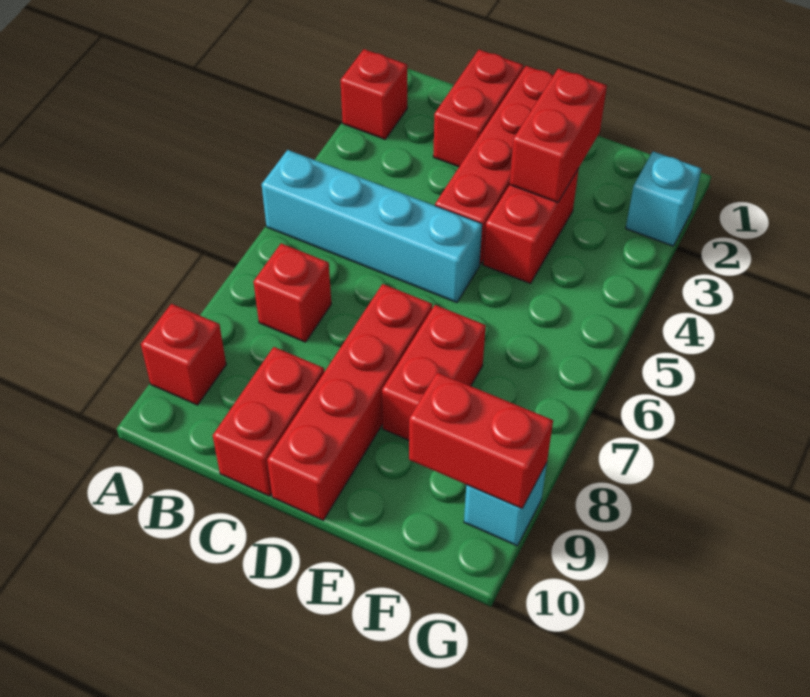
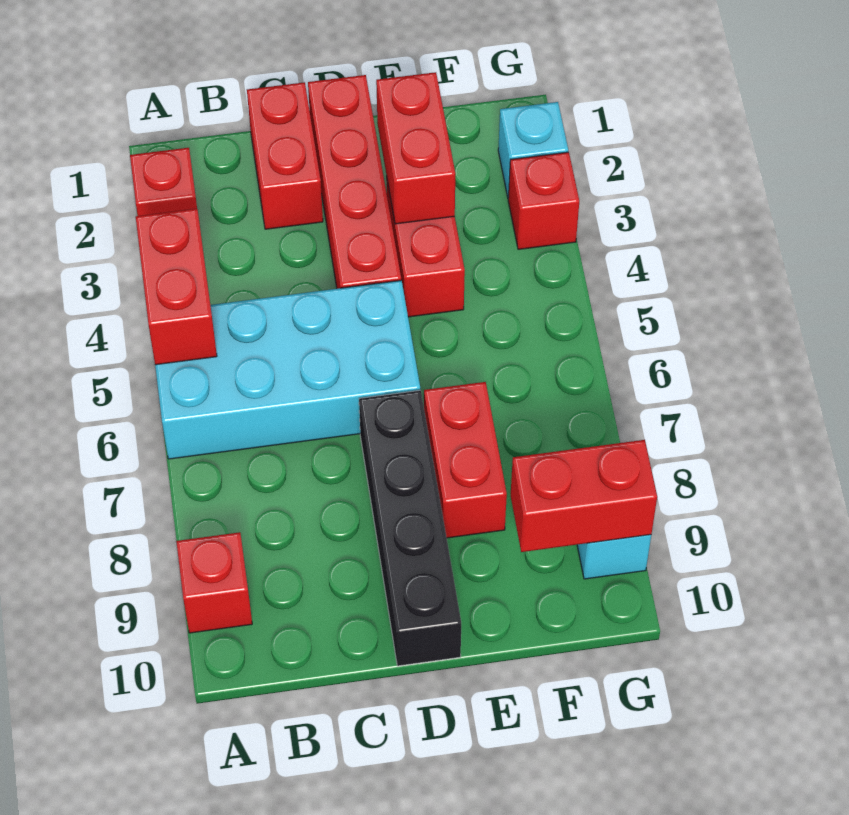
cyan 1x4 brick [262,150,482,303] -> cyan 2x4 brick [155,280,420,459]
red 1x1 brick [253,243,331,342] -> red 1x1 brick moved to [508,152,579,249]
red 1x2 brick [213,347,324,496] -> red 1x2 brick moved to [136,209,217,365]
red 1x4 brick [267,284,432,520] -> black 1x4 brick [359,390,461,666]

